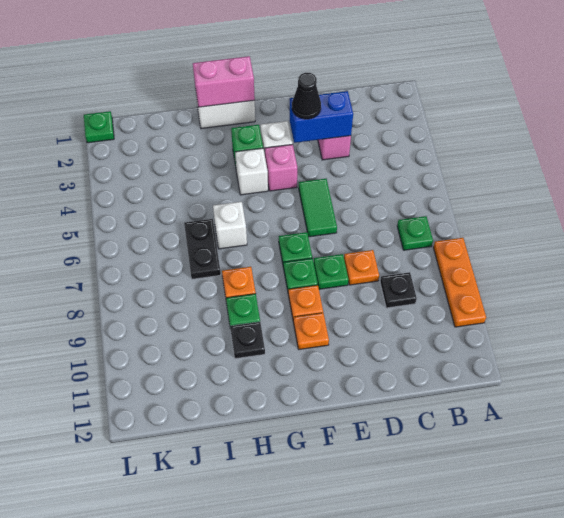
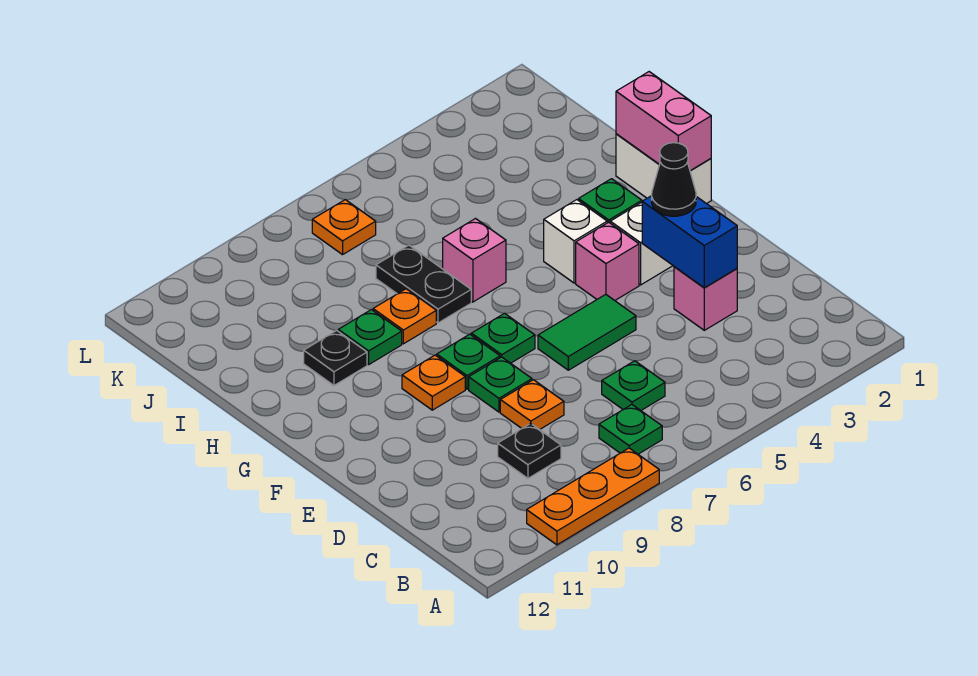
orange 1x1 plate [293,313,329,349] -> orange 1x1 plate moved to [312,200,376,255]
white 1x1 brick [213,202,247,249] -> pink 1x1 brick [443,219,506,302]
black 1x2 plate [184,219,221,279] -> black 1x2 plate turned to [376,245,471,323]
green 1x1 plate [84,111,114,143] -> green 1x1 plate moved to [602,361,665,410]

